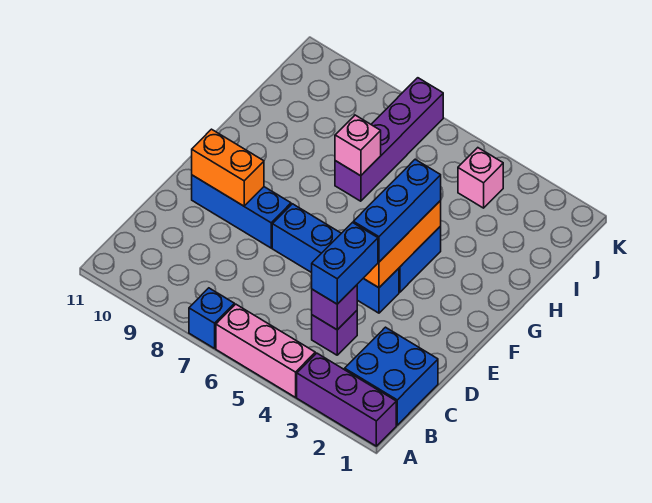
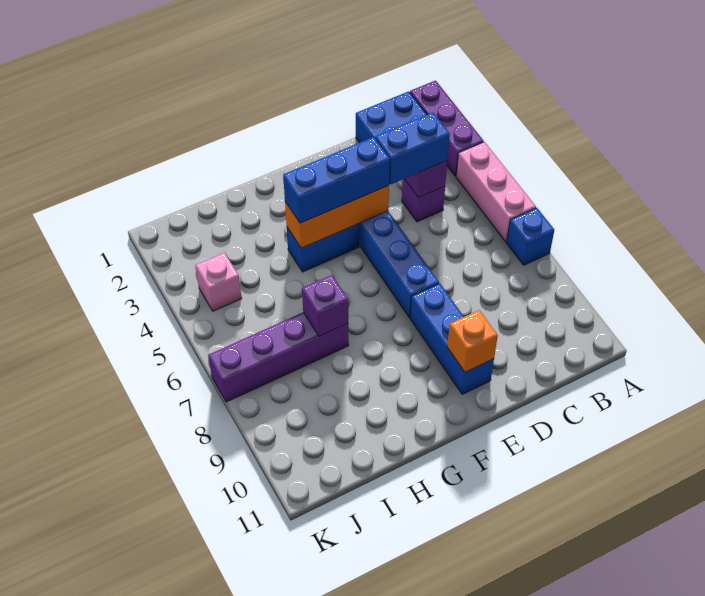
orange 1x2 brick [192,129,264,206] -> orange 1x1 brick [447,310,498,372]
pink 1x1 brick [335,115,381,176] -> purple 1x1 brick [302,275,348,336]

